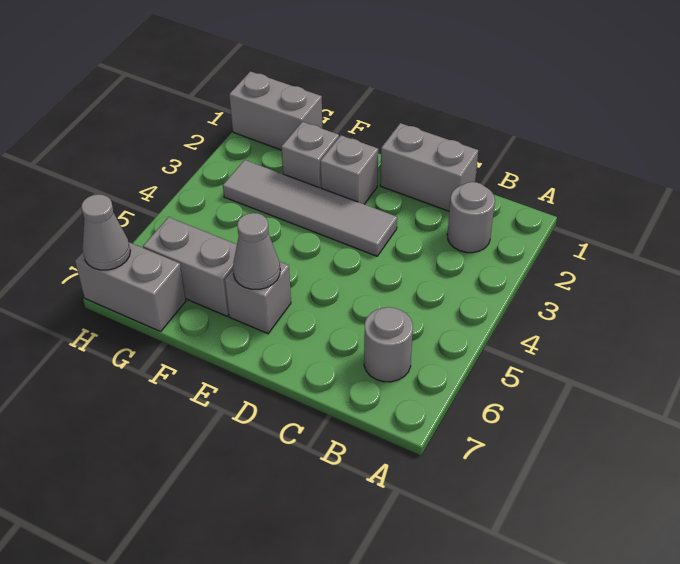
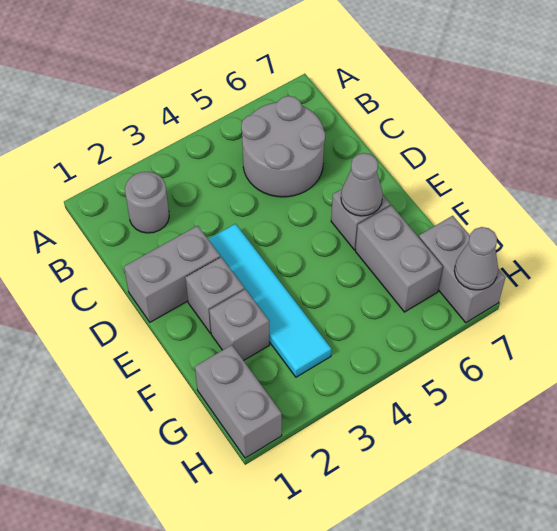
grey 1x1 round brick [364,307,413,382] -> grey 2x2 round brick [241,96,325,197]
grey 1x2 brick [380,123,478,211] -> grey 1x2 brick turned to [124,226,220,322]
grey 1x4 tile [223,160,397,256] -> cyan 1x4 tile [208,224,331,377]

